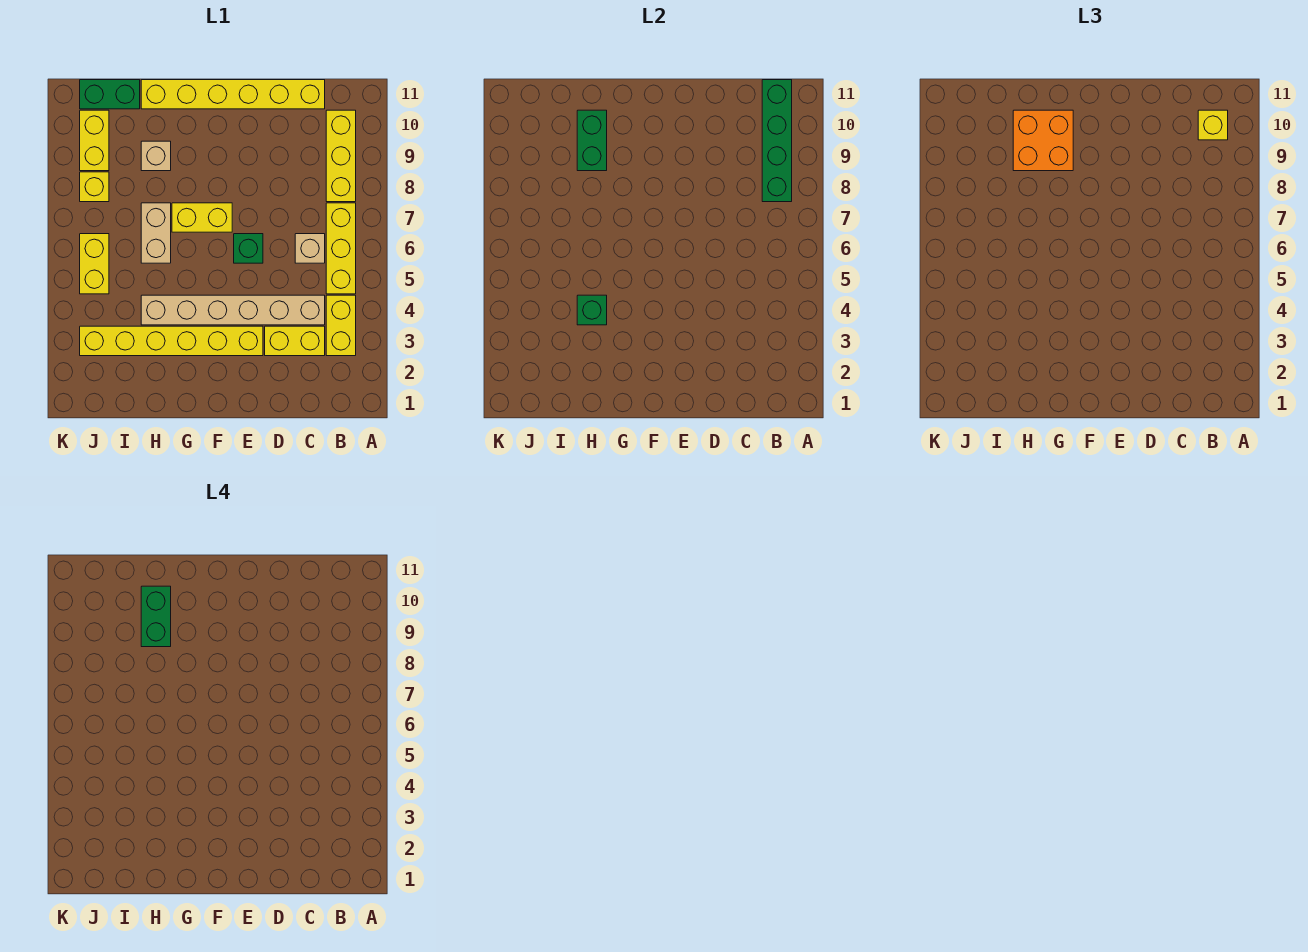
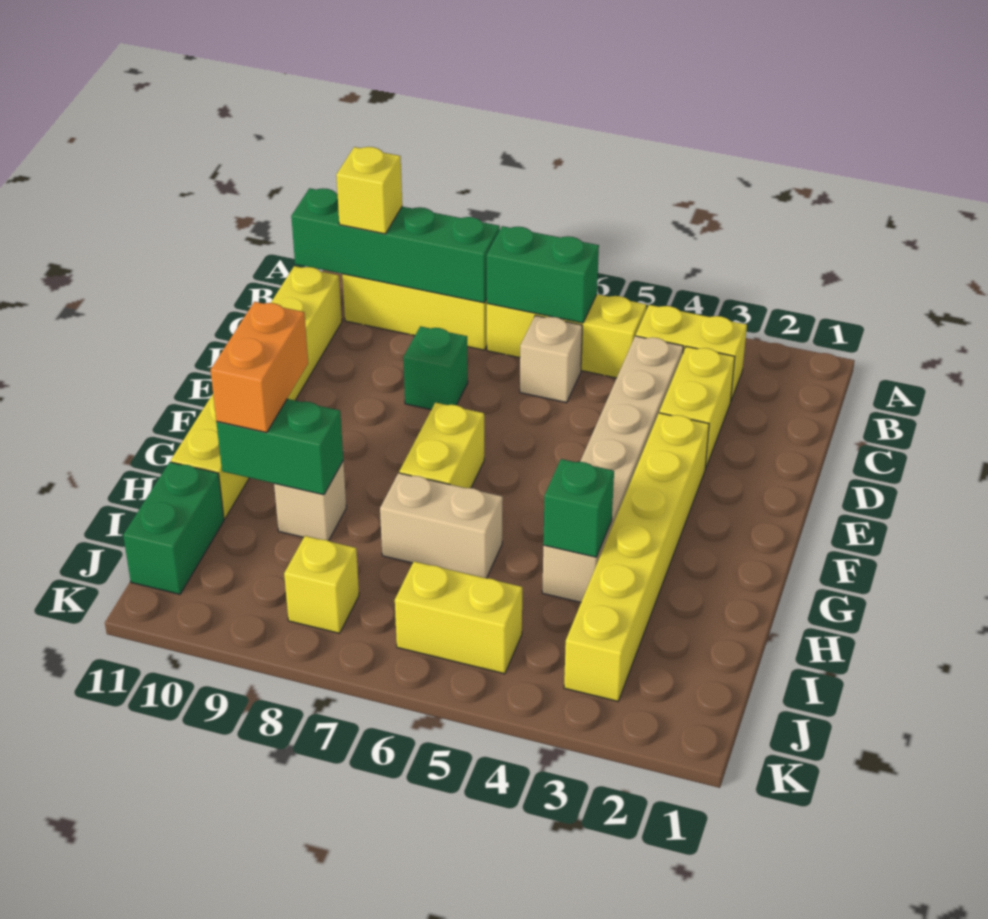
green 1x1 brick [234,234,263,263] -> green 1x1 brick moved to [403,326,468,410]
orange 2x2 brick [1013,110,1073,171] -> orange 1x2 brick [211,302,308,433]
green 1x2 brick [141,586,171,647] -> green 1x2 brick moved to [486,226,599,323]
yellow 1x2 brick [80,110,109,171] -> none

